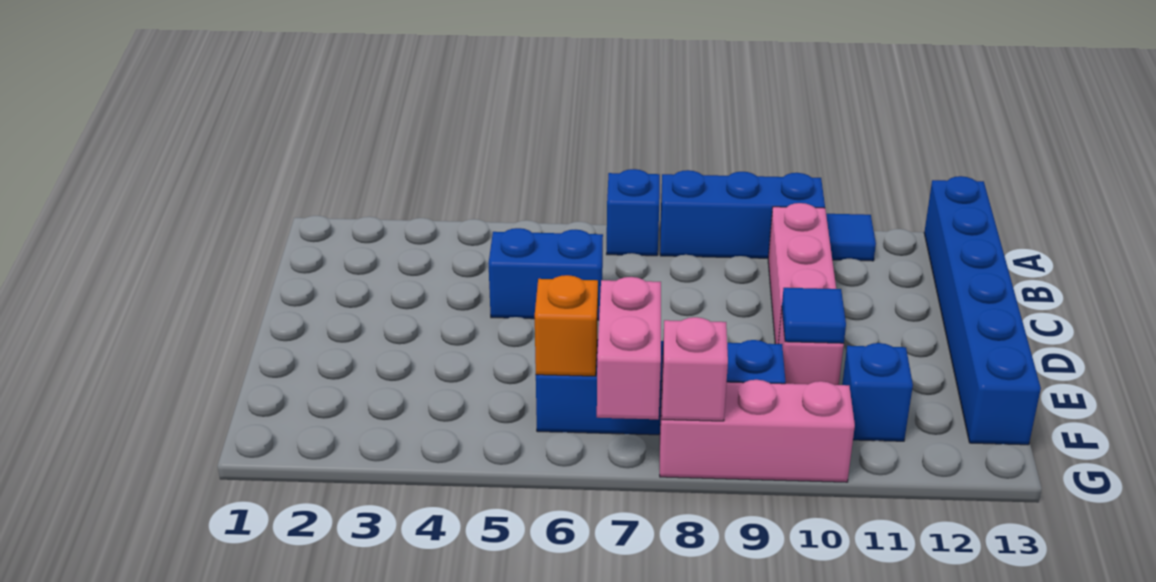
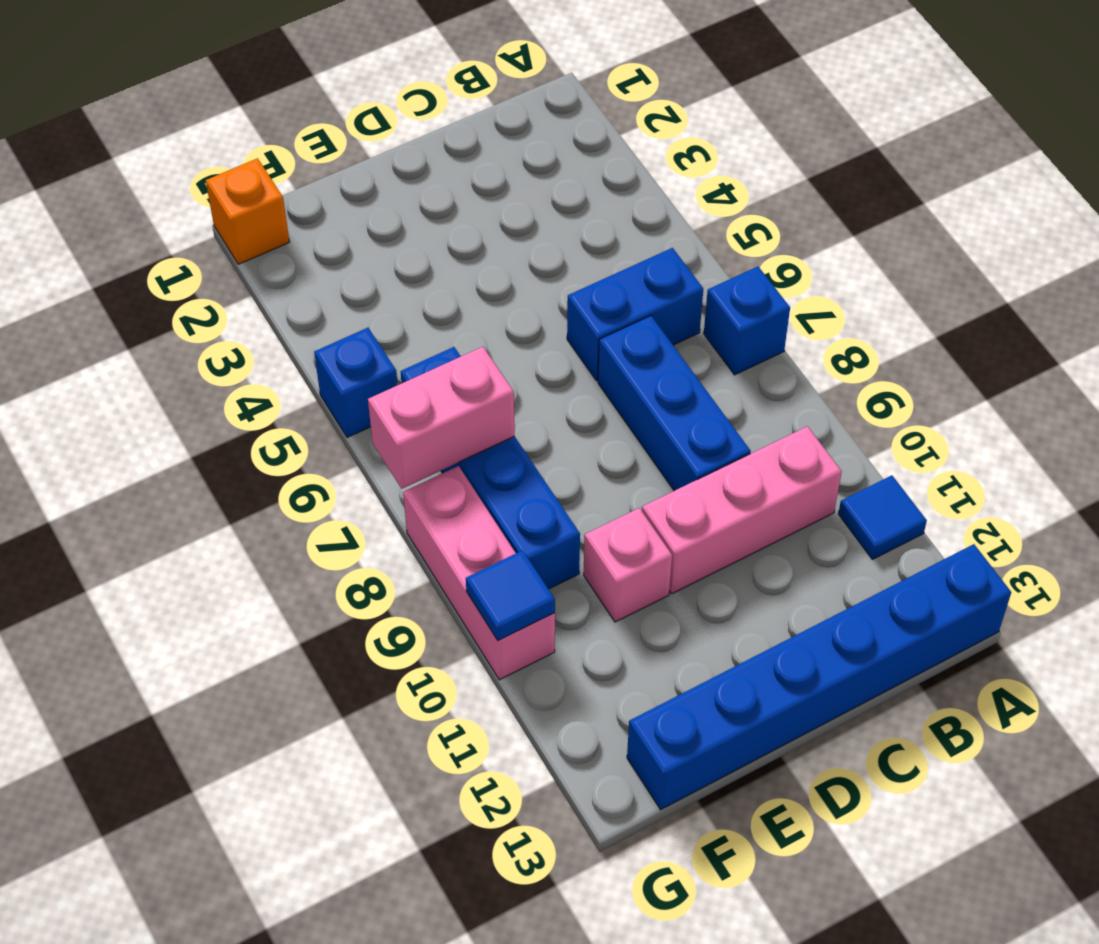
blue 1x3 brick [660,170,825,258] -> blue 1x3 brick moved to [598,316,751,491]
blue 1x2 brick [488,228,603,320] -> blue 1x2 brick turned to [567,248,703,381]
blue 1x1 tile [782,288,846,344] -> blue 1x1 tile moved to [466,550,555,641]
orange 1x1 brick [535,275,598,376] -> orange 1x1 brick moved to [206,158,290,264]
blue 1x1 brick [842,343,913,441] -> blue 1x1 brick moved to [314,328,398,438]
pink 1x1 brick [662,317,728,421] -> none

